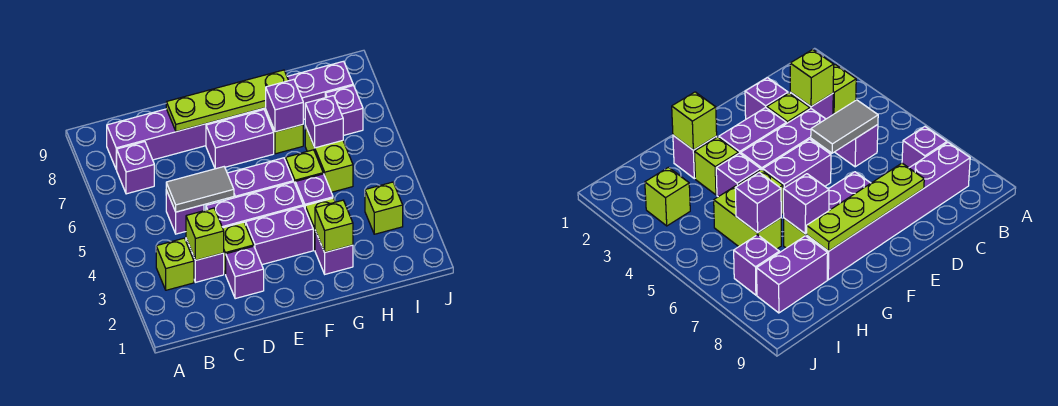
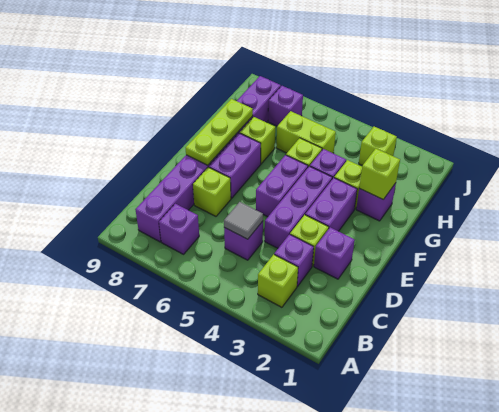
lime 1x1 brick [186,208,224,260] -> lime 1x1 brick moved to [193,167,231,216]
grey 1x2 tile [166,167,234,212] -> grey 1x1 tile [224,202,263,239]
lime 1x4 plate [166,70,289,132] -> lime 1x3 plate [186,99,253,165]
purple 1x1 brick [266,79,303,132] -> none
purple 1x1 brick [305,96,343,148] -> none

